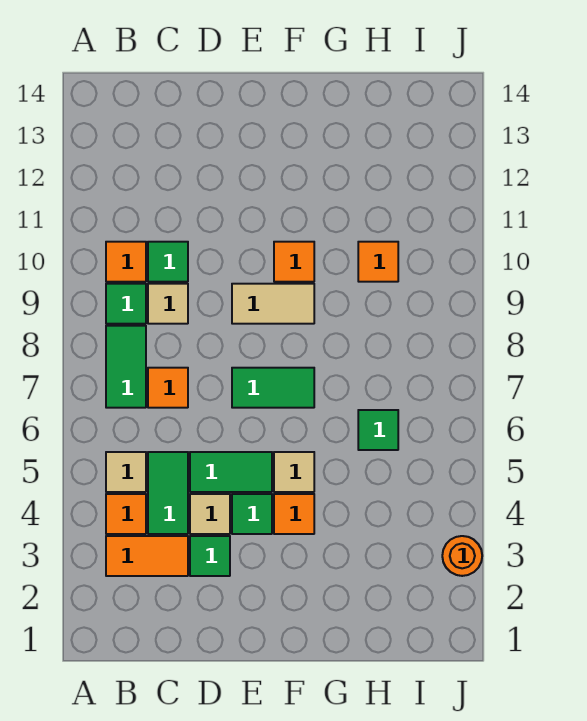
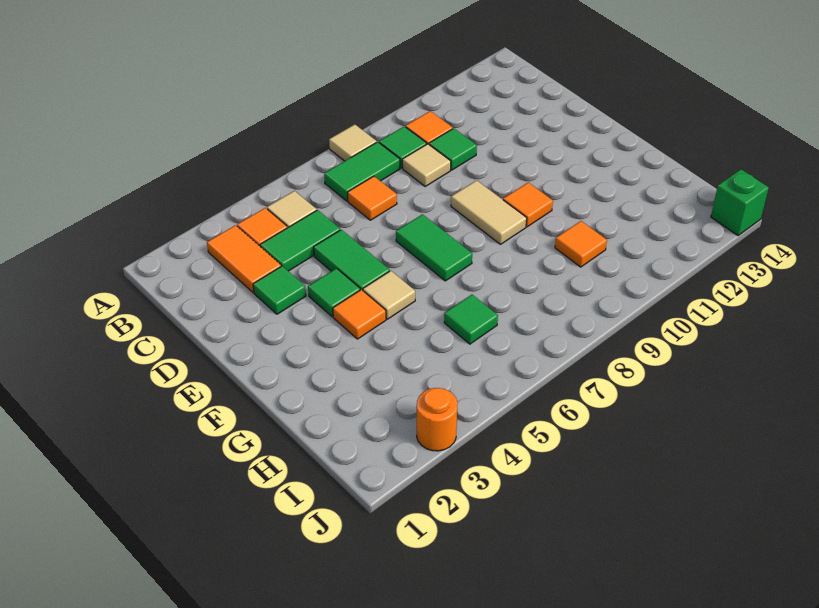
tan 1x1 tile [190,494,230,534] -> tan 1x1 tile moved to [329,124,377,161]
none -> green 1x1 brick [711,169,769,235]

